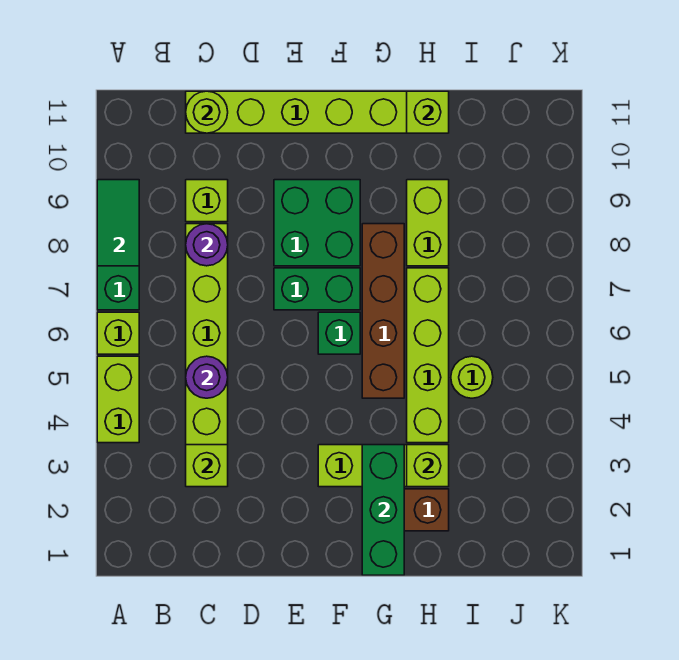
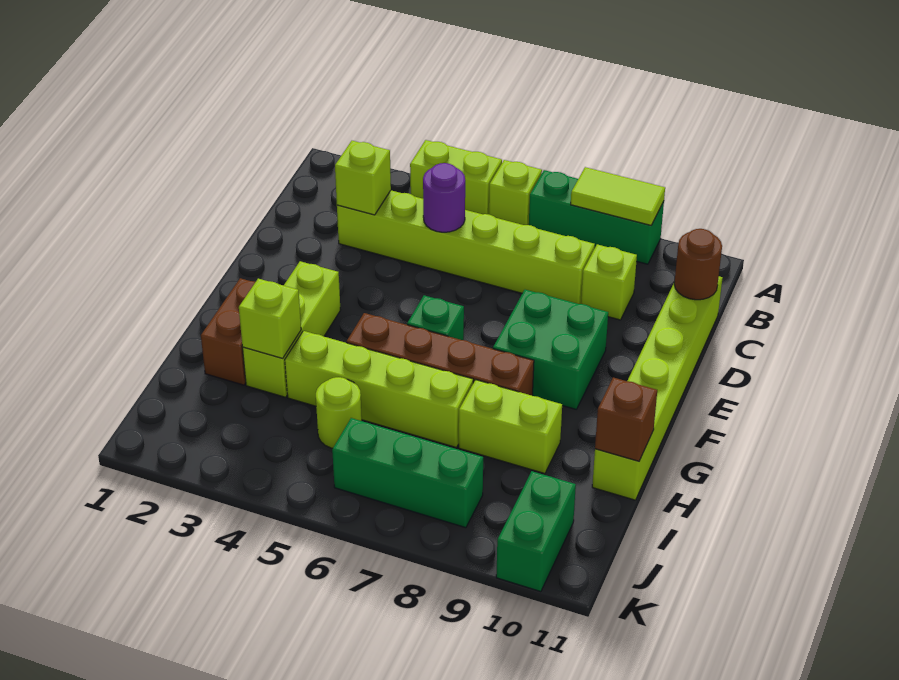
green 1x2 tile [97,180,139,266] -> lime 1x2 tile [571,167,665,225]
purple 1x1 round brick [186,224,228,266] -> none
lime 1x1 round brick [186,91,228,133] -> brown 1x1 round brick [674,229,722,300]
green 1x2 brick [274,268,360,310] -> green 1x2 brick moved to [496,471,576,592]
green 1x3 brick [362,445,404,575] -> green 1x3 brick moved to [332,418,483,528]
lime 1x1 brick [407,91,449,133] -> brown 1x1 brick [595,378,657,461]

